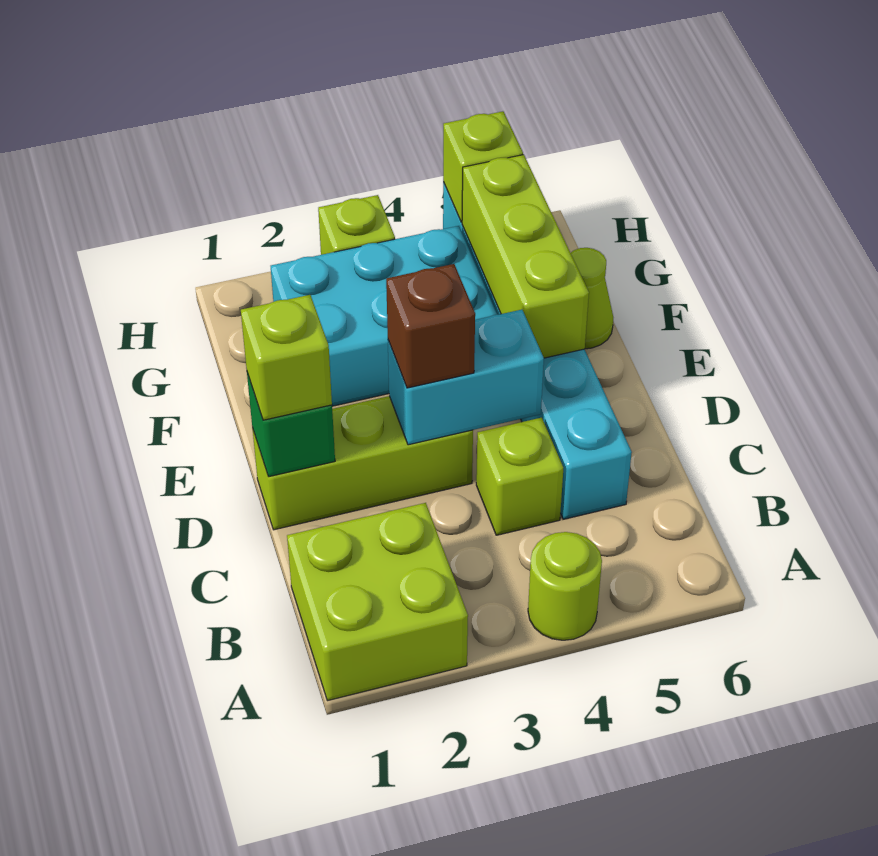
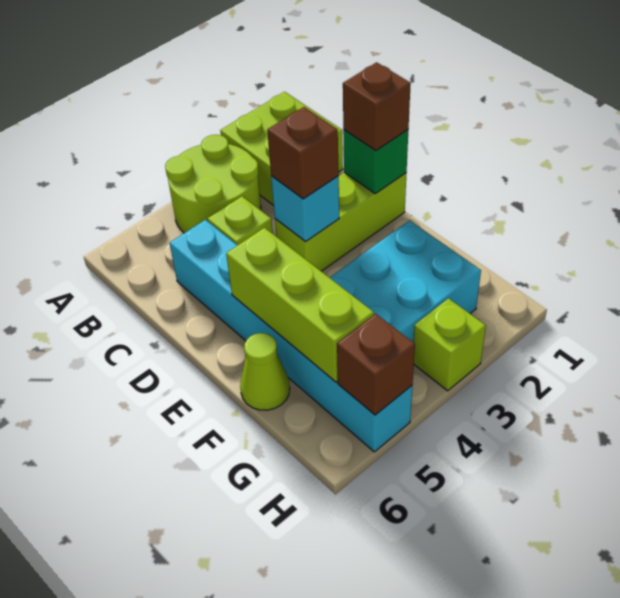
lime 1x1 round brick [528,532,602,640] -> lime 2x2 round brick [165,135,261,233]
lime 1x1 brick [241,295,332,420] -> brown 1x1 brick [343,62,411,151]
cyan 1x2 brick [388,310,544,445] -> cyan 1x1 brick [271,176,339,242]
lime 1x1 brick [443,111,523,222] -> brown 1x1 brick [337,314,415,415]

